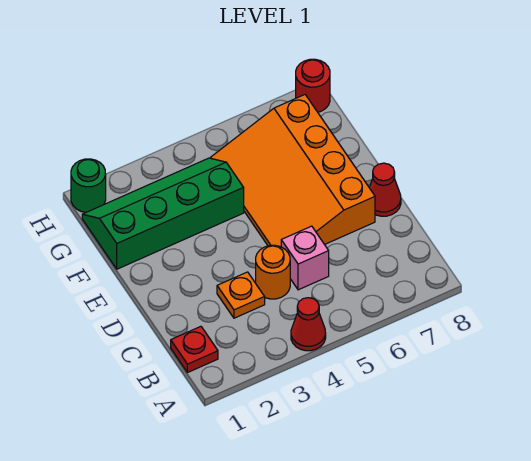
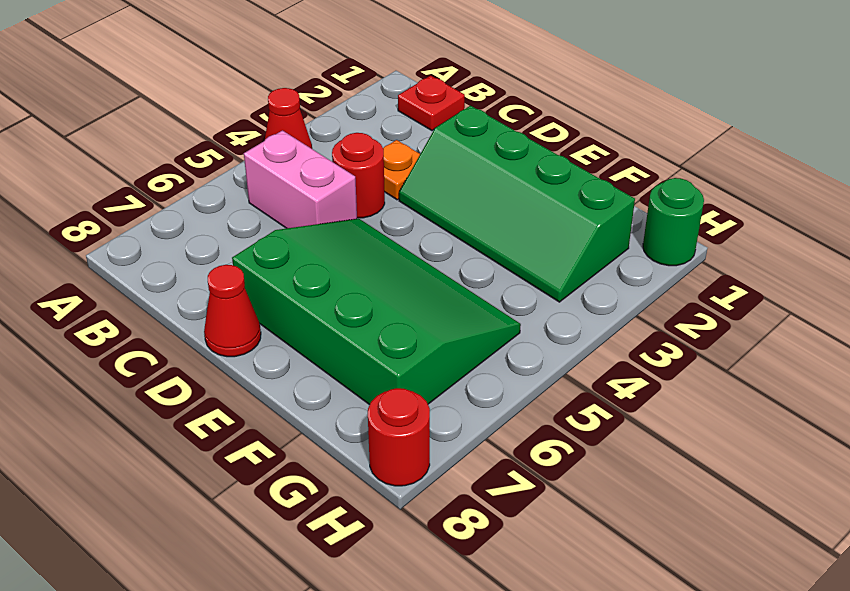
orange 1x1 round brick [256,245,290,299] -> red 1x1 round brick [332,133,385,218]
pink 1x1 brick [281,226,329,290] -> pink 1x2 brick [244,130,357,228]
orange 3x4 slope [211,95,375,247] -> green 3x4 slope [232,219,521,405]
green 2x4 slope [82,158,244,269] -> green 2x4 slope turned to [399,106,635,302]

